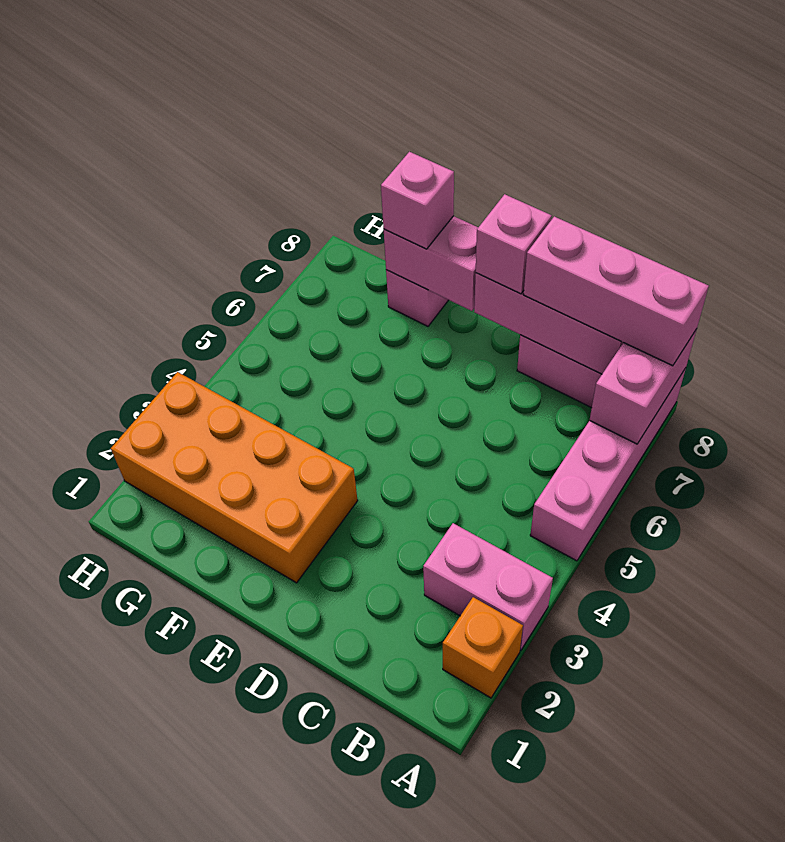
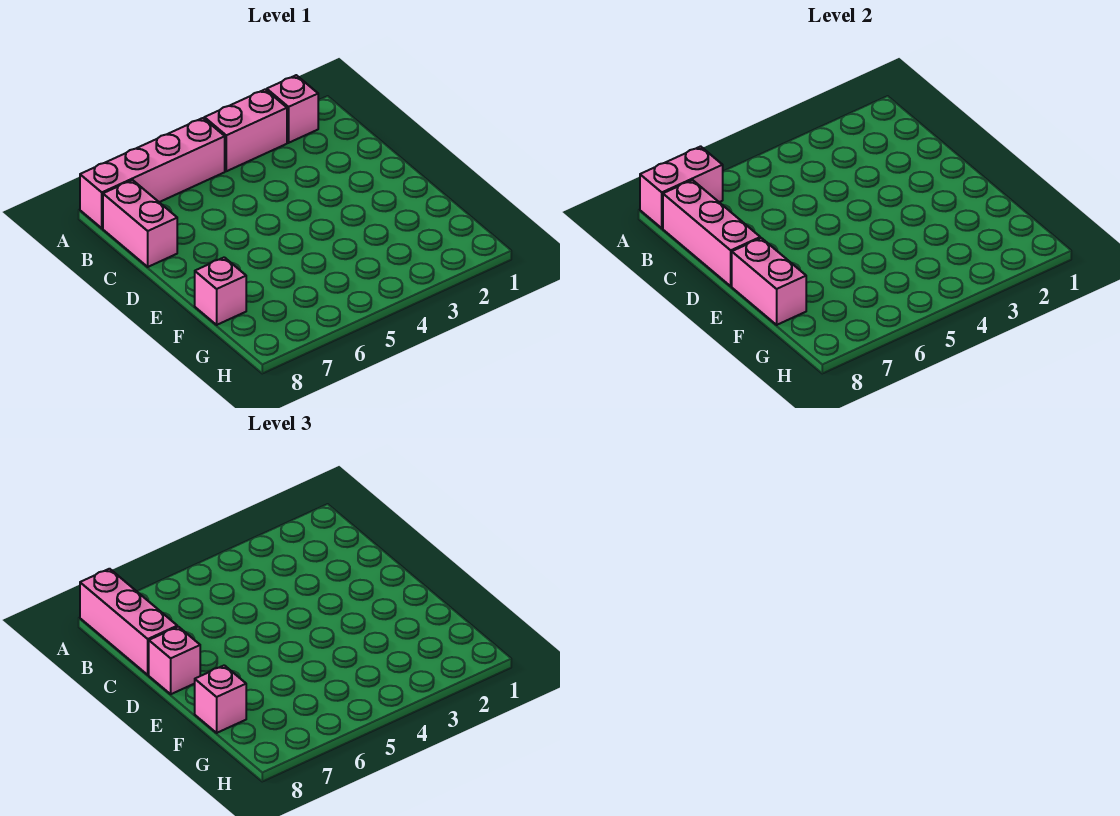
orange 1x1 brick [443,597,523,698] -> pink 1x1 brick [267,75,318,143]
pink 1x2 brick [423,523,553,650] -> pink 1x2 brick turned to [204,90,287,171]
orange 2x4 brick [111,372,358,583] -> none

